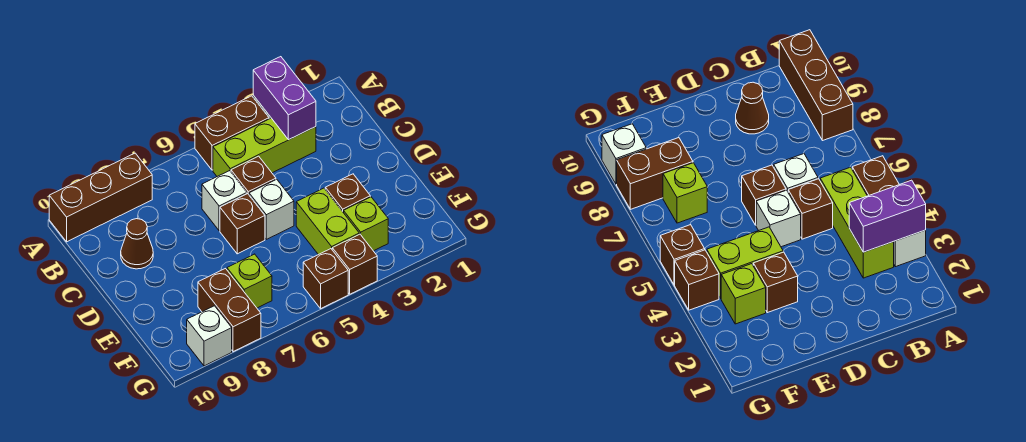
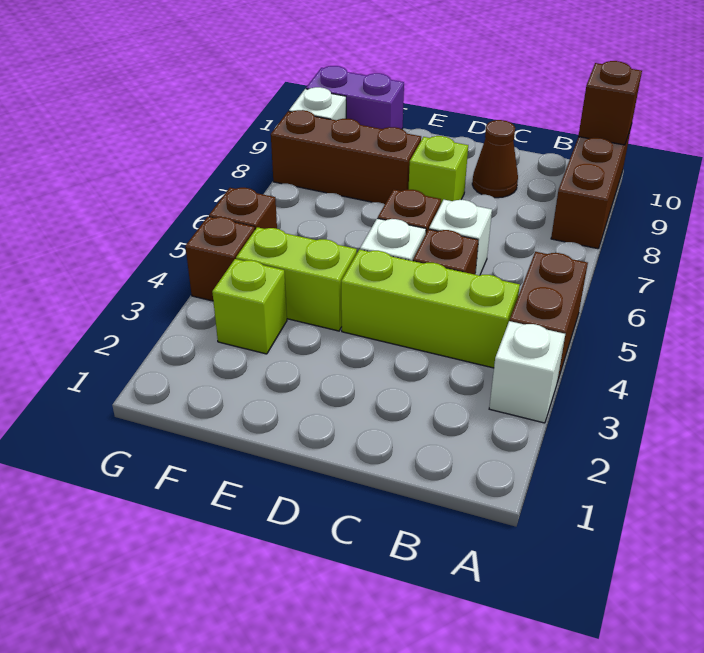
purple 1x2 brick [253,57,316,140] -> purple 1x2 brick moved to [306,66,404,129]
lime 1x3 brick [213,118,316,176] -> lime 1x3 brick turned to [341,250,520,368]
brown 1x1 brick [325,174,370,213] -> brown 1x1 brick moved to [578,61,642,145]
lime 1x1 brick [227,254,272,308] -> lime 1x1 brick moved to [409,136,468,203]
brown 1x2 brick [198,269,261,352] -> brown 1x3 brick [271,110,421,204]

